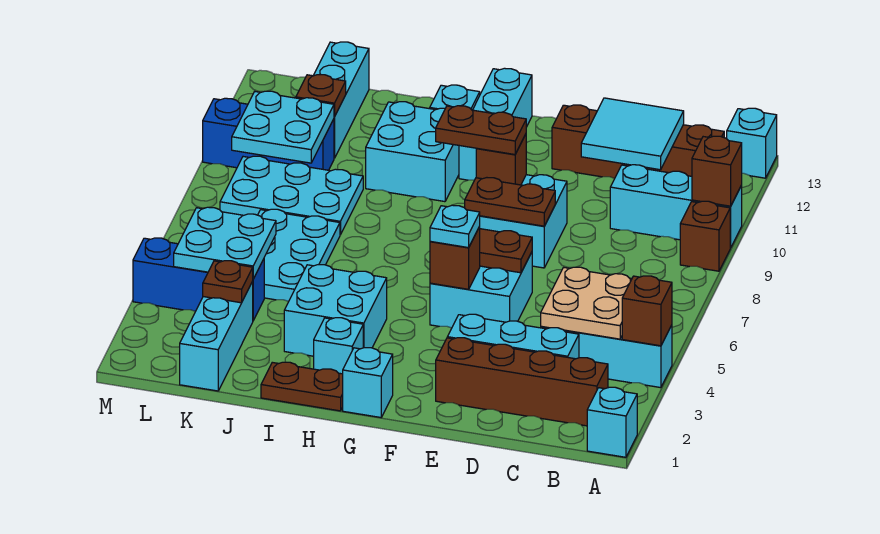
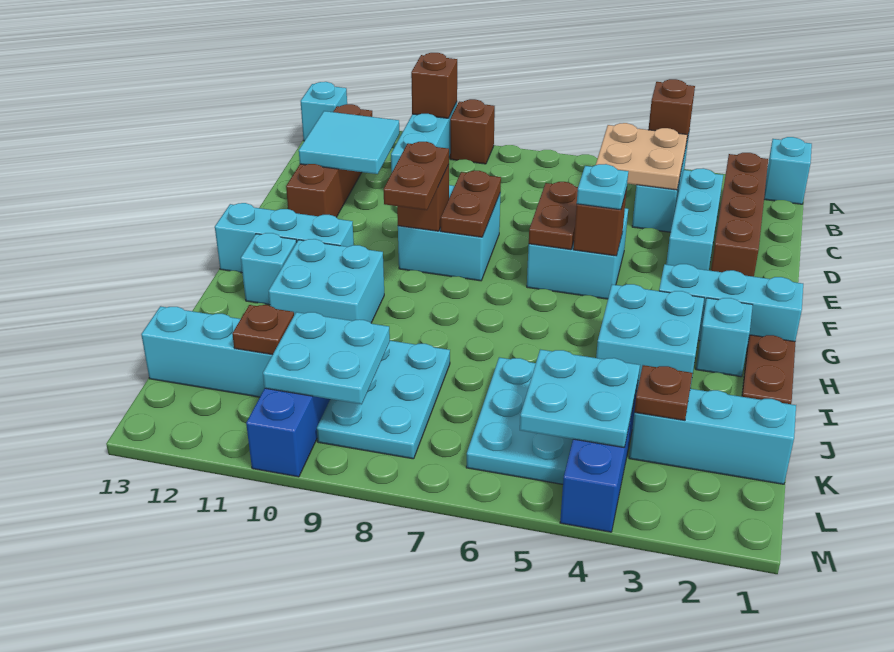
cyan 1x1 brick [343,348,393,417] -> cyan 1x3 brick [659,264,803,347]
cyan 2x3 plate [258,209,340,301] -> cyan 2x3 plate turned to [466,357,573,484]

